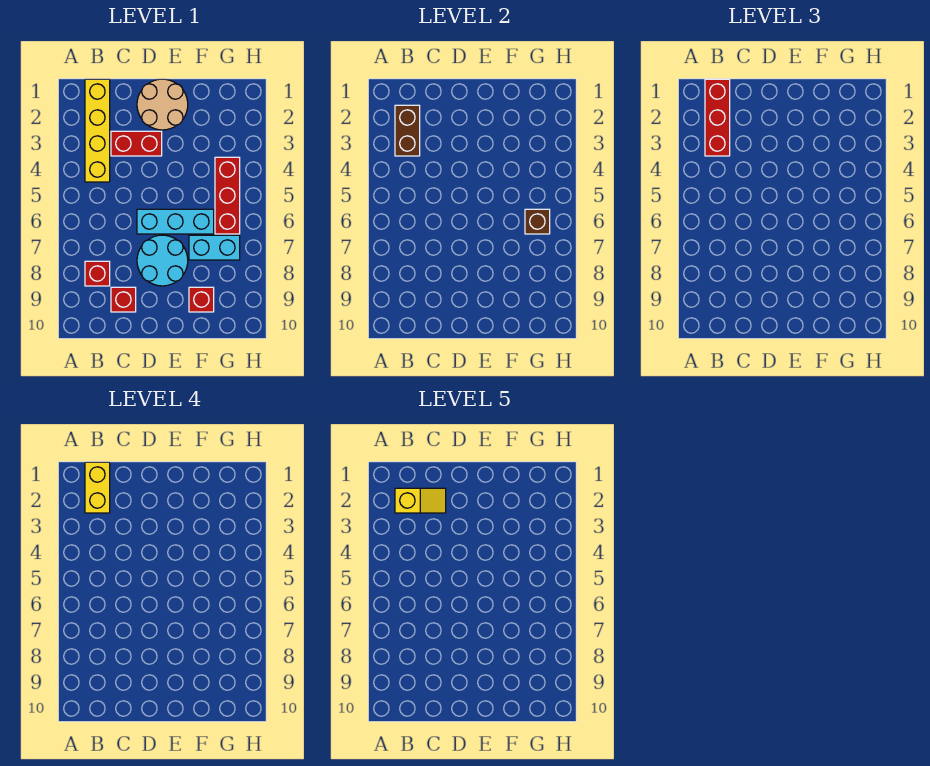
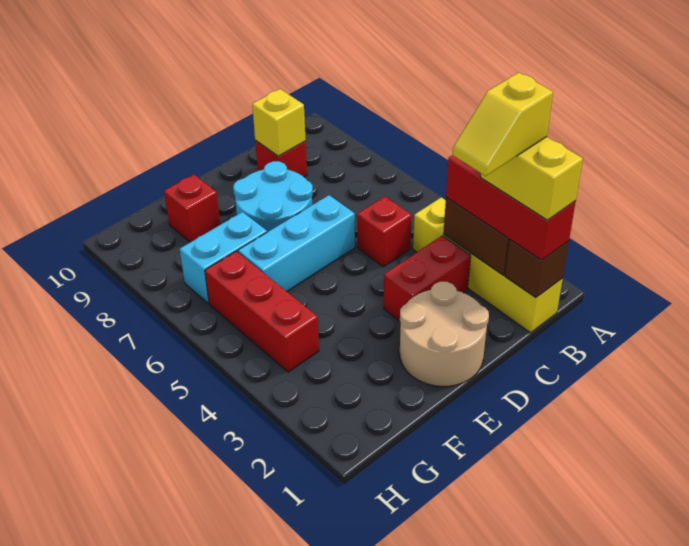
red 1x1 brick [85,261,110,286] -> red 1x1 brick moved to [357,196,412,267]
none -> yellow 1x1 brick [252,89,306,156]
brown 1x1 brick [525,209,550,234] -> brown 1x1 brick moved to [505,240,569,298]

